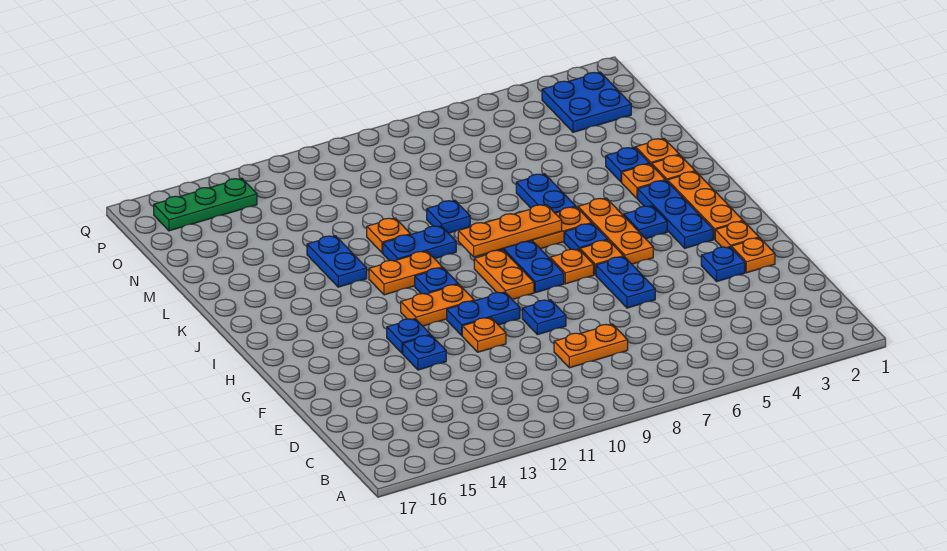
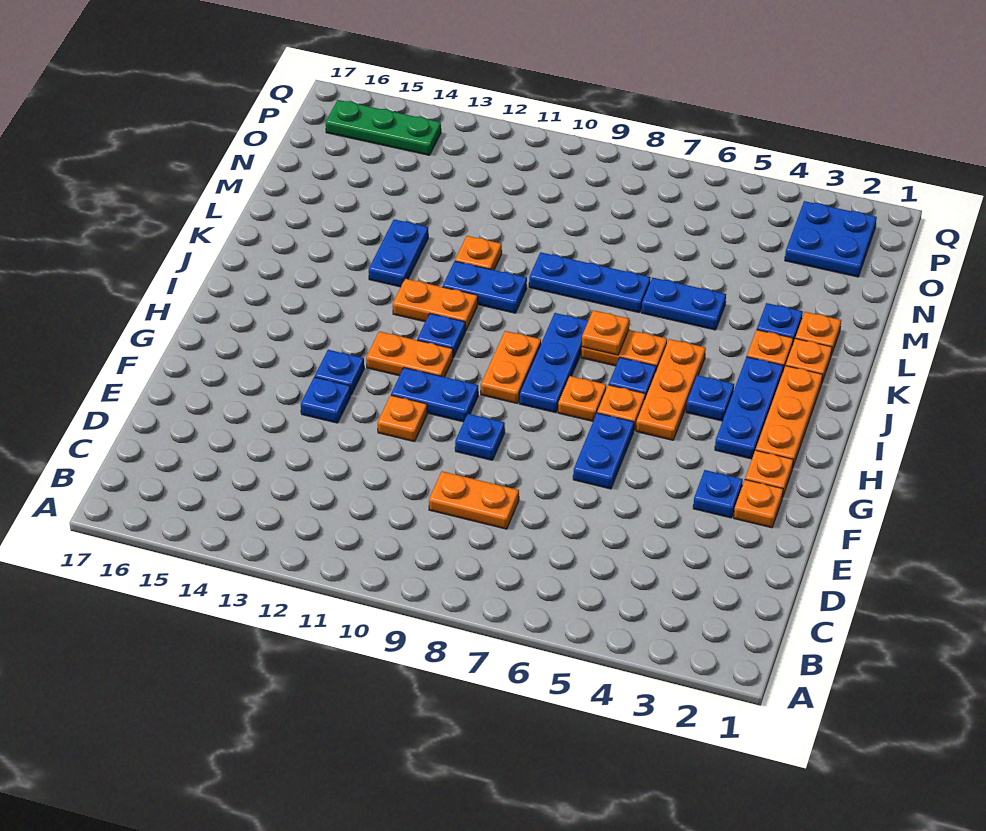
orange 1x3 plate [458,205,562,257] -> orange 1x1 plate [582,310,629,355]
blue 1x2 plate [516,174,576,213] -> blue 1x2 plate turned to [642,278,726,330]
blue 1x1 plate [427,200,470,233] -> blue 1x3 plate [529,252,651,313]

